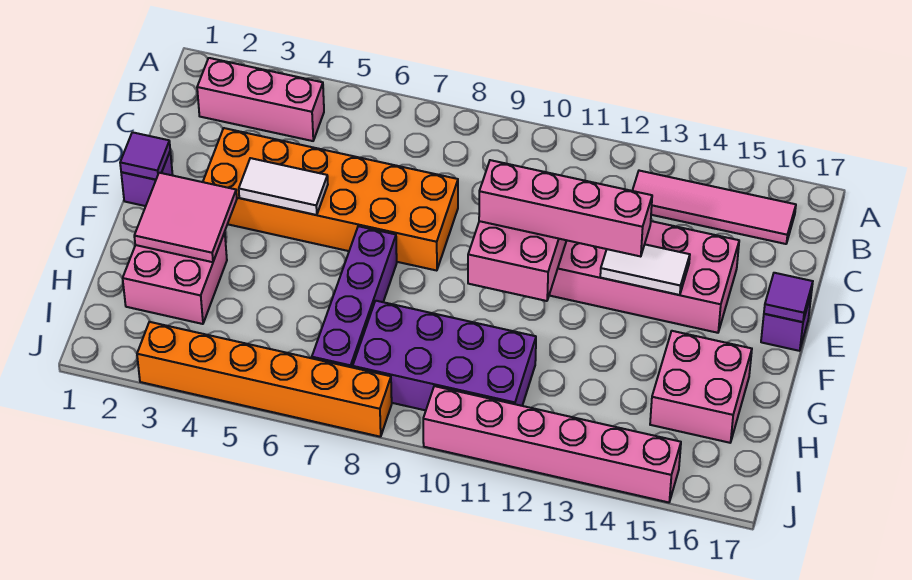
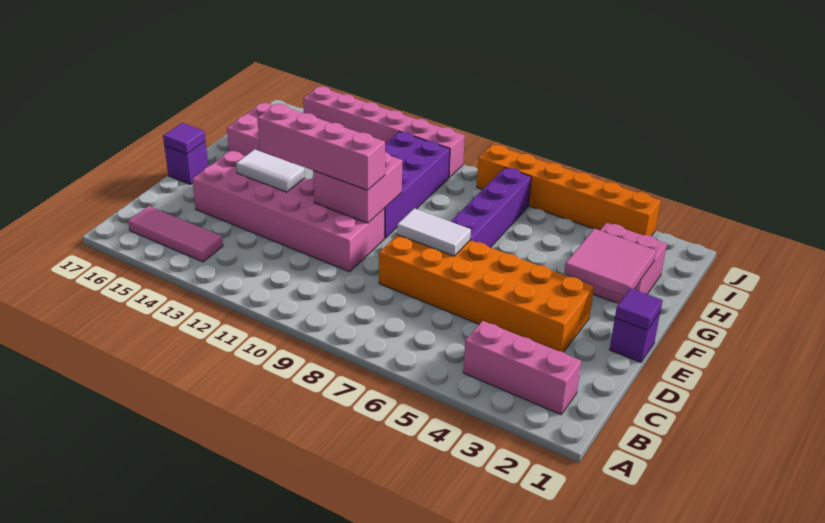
pink 1x4 tile [632,171,796,244] -> pink 1x3 tile [128,206,223,262]
white 1x2 tile [239,158,328,215] -> white 1x2 tile moved to [397,208,471,256]
purple 2x4 brick [353,301,536,410] -> purple 2x4 brick turned to [385,132,450,238]

